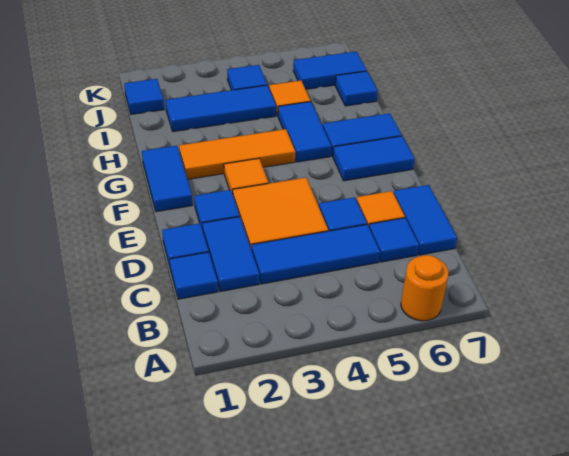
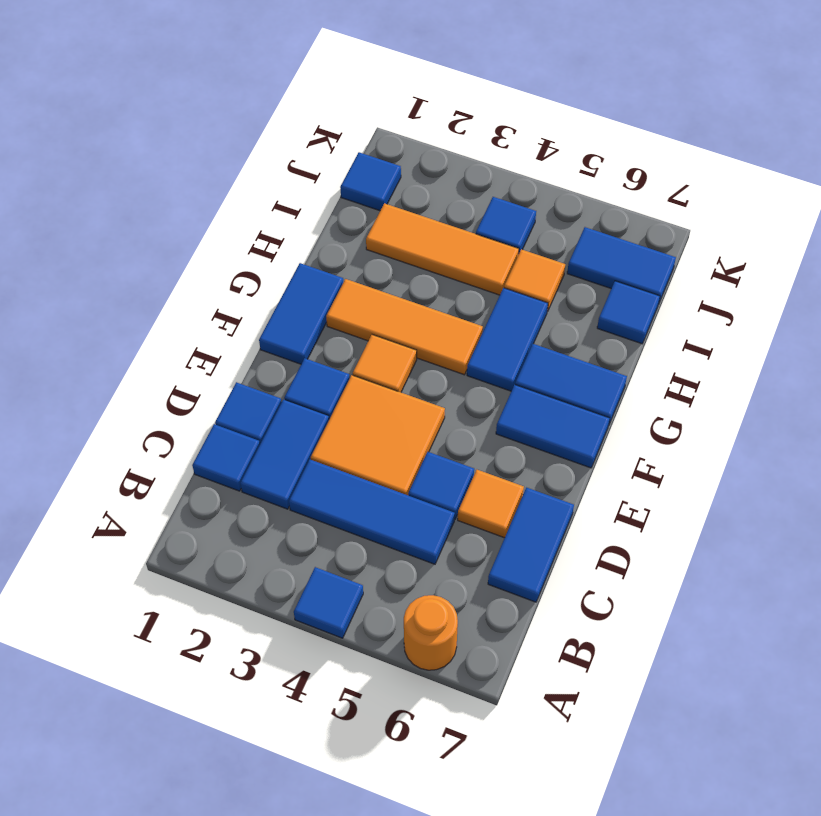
blue 1x1 tile [369,218,419,262] -> blue 1x1 tile moved to [294,567,363,638]
blue 1x3 tile [165,85,276,132] -> orange 1x3 tile [366,203,519,295]

